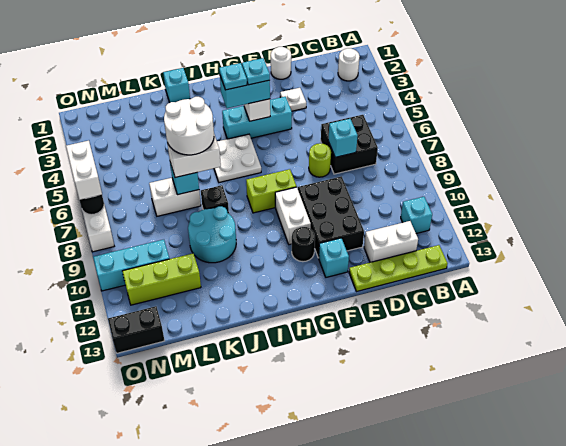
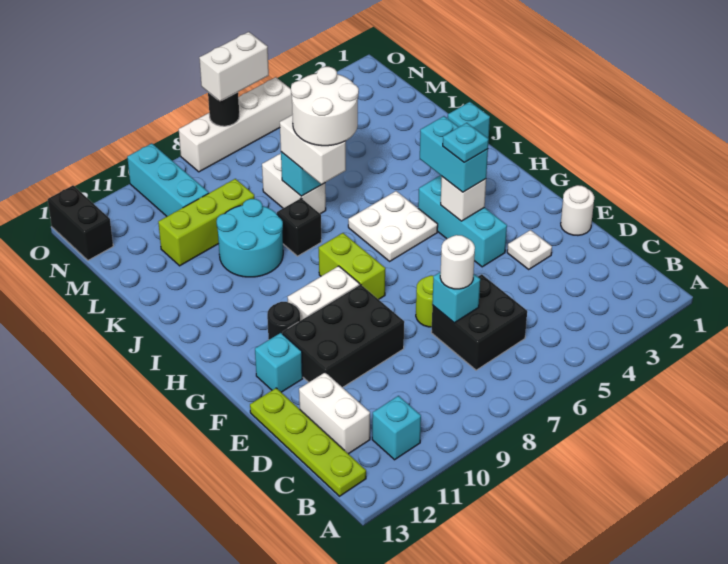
white 1x1 round brick [338,48,360,81] -> white 1x1 round brick moved to [440,235,475,289]
cyan 1x1 plate [219,63,247,90] -> none
lime 1x3 brick [122,253,201,305] -> lime 1x3 brick turned to [158,179,255,266]

